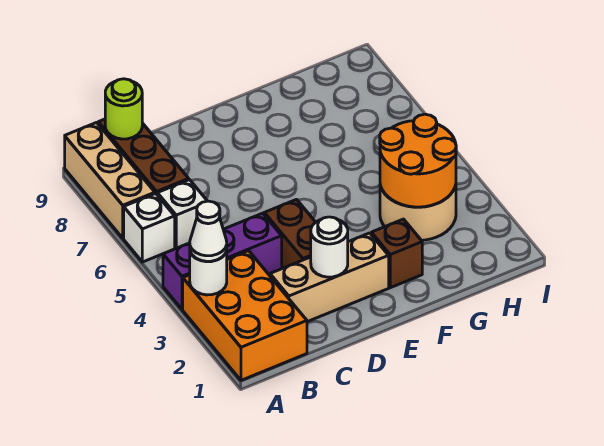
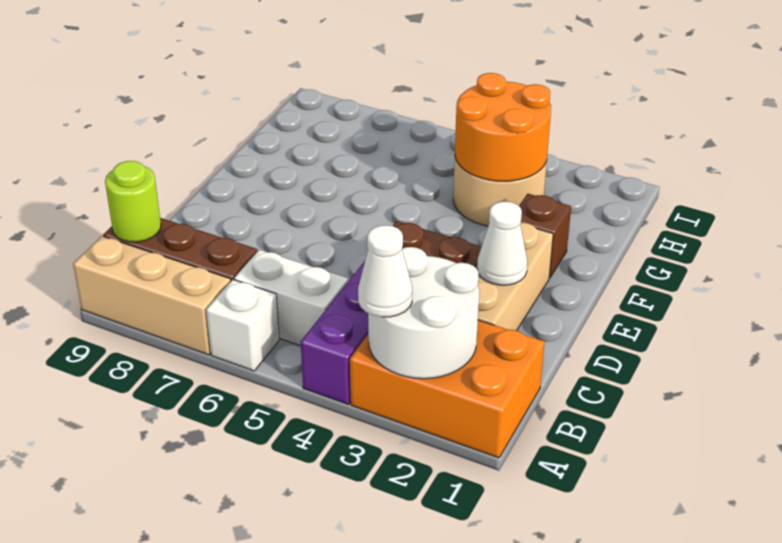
white 1x1 round brick [190,251,227,295] -> white 2x2 round brick [368,247,479,379]
white 1x1 brick [157,180,207,248] -> white 1x2 brick [234,250,348,346]
white 1x1 round brick [311,217,348,277] -> white 1x1 cone [477,201,527,285]

